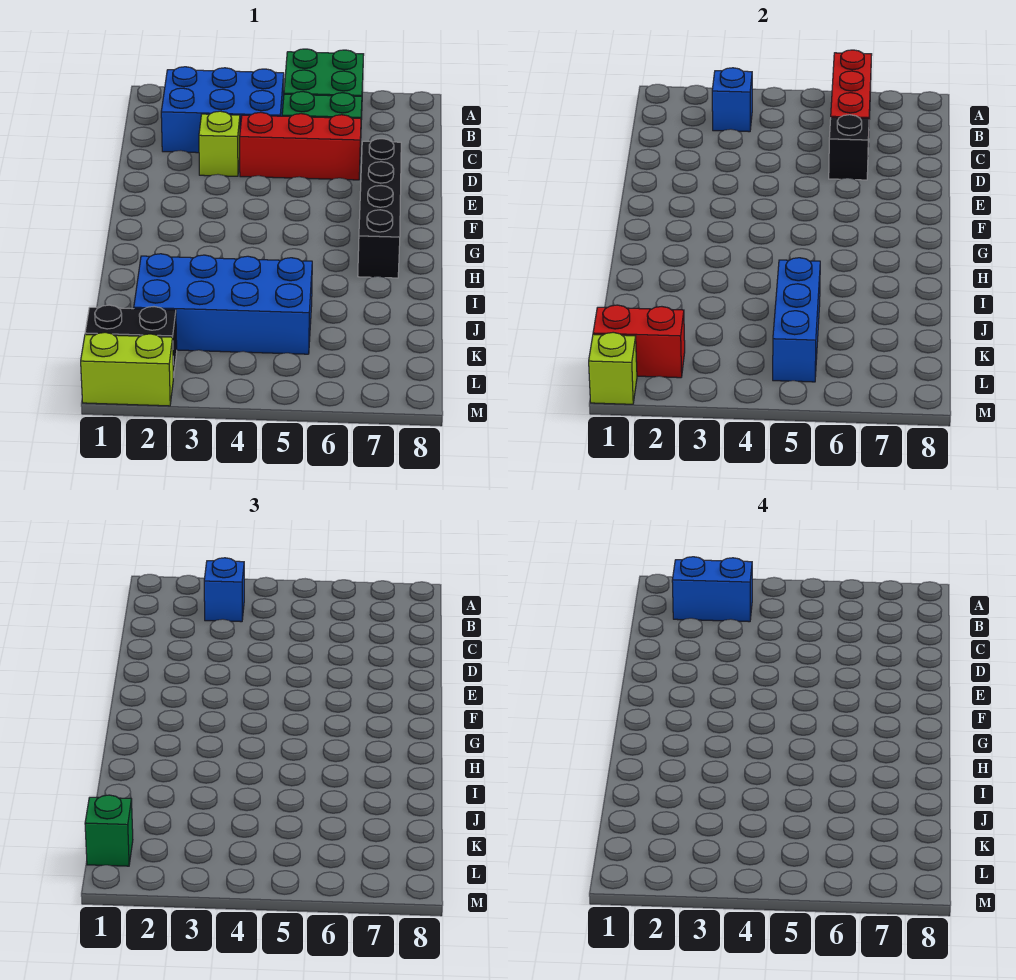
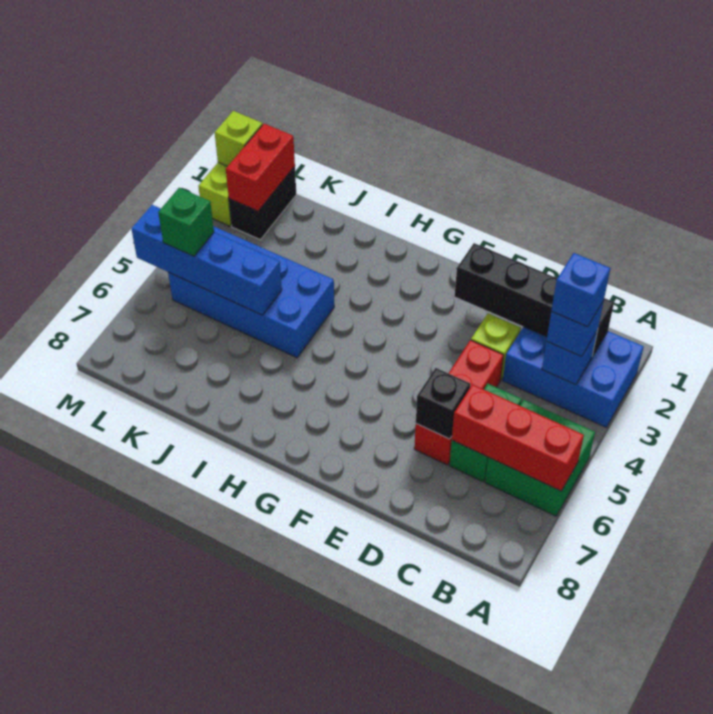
blue 2x3 brick [161,67,284,153] -> blue 2x3 brick turned to [503,327,644,427]
blue 1x2 brick [672,557,752,622] -> blue 1x1 brick [551,253,610,327]
black 1x4 brick [358,139,401,278] -> black 1x4 brick moved to [455,243,614,356]
blue 2x4 brick [134,254,312,354] -> blue 2x4 brick turned to [168,226,334,358]
blue 1x3 brick [773,258,820,382] -> blue 1x4 brick [132,205,282,315]
green 1x1 brick [85,795,133,866] -> green 1x1 brick moved to [158,188,214,256]

